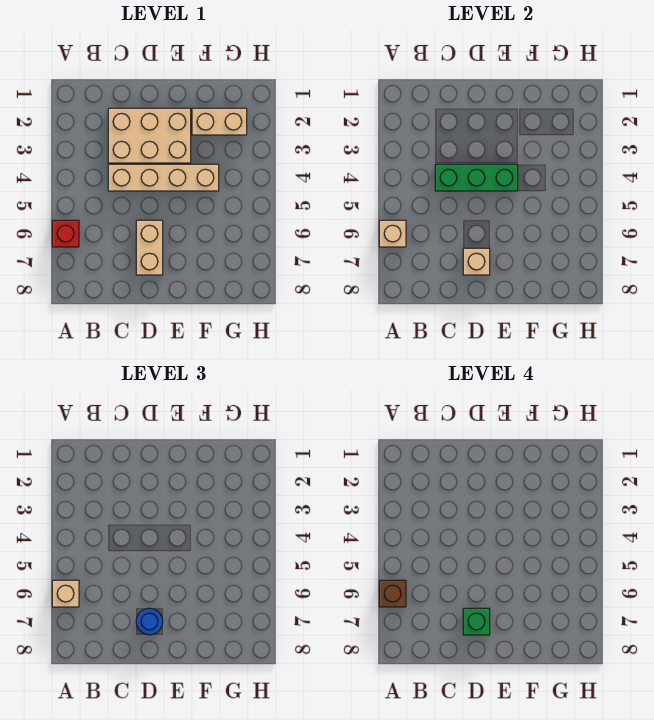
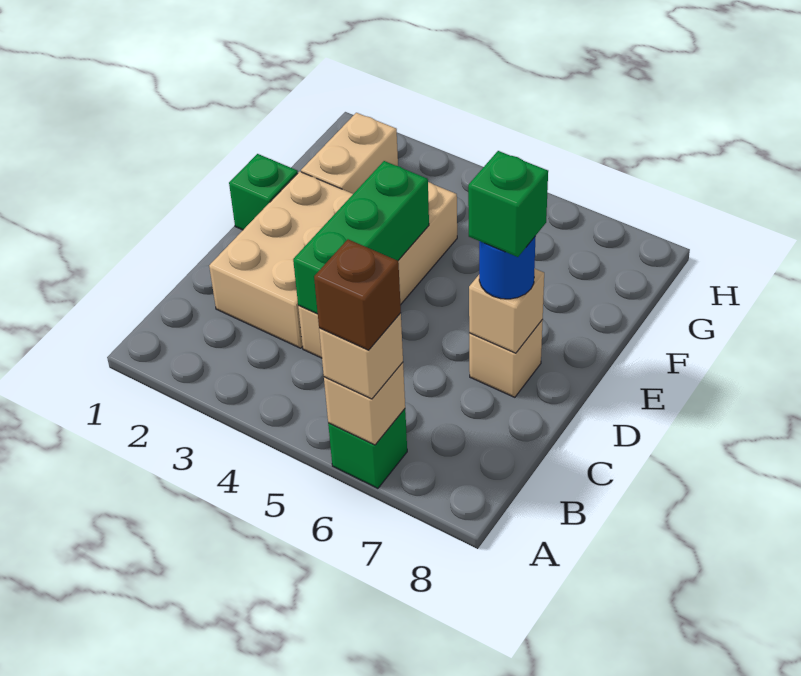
red 1x1 brick [52,220,79,247] -> green 1x1 brick [328,409,407,488]
tan 1x2 brick [136,220,163,275] -> tan 1x1 brick [469,320,543,397]
none -> green 1x1 brick [229,154,298,230]

